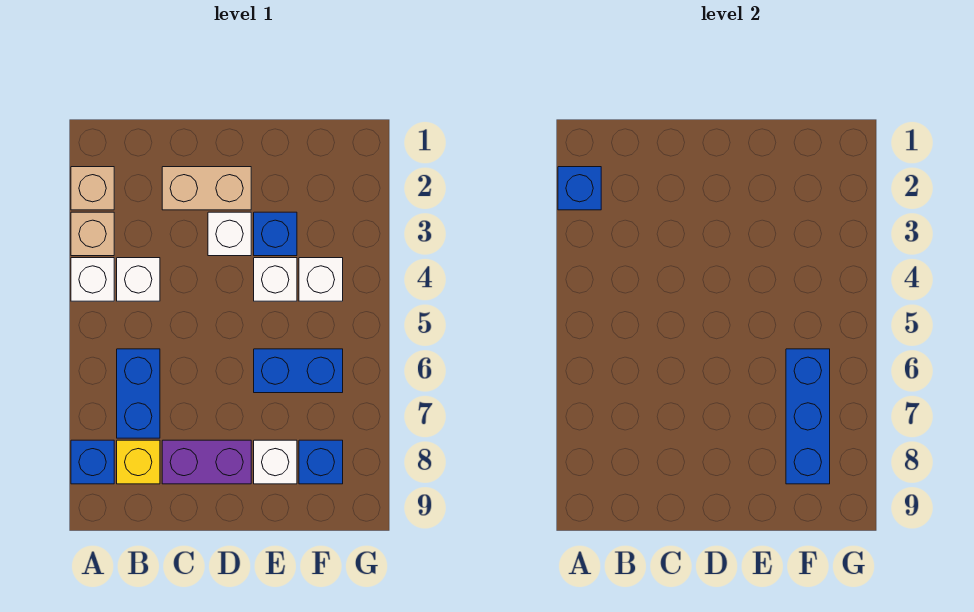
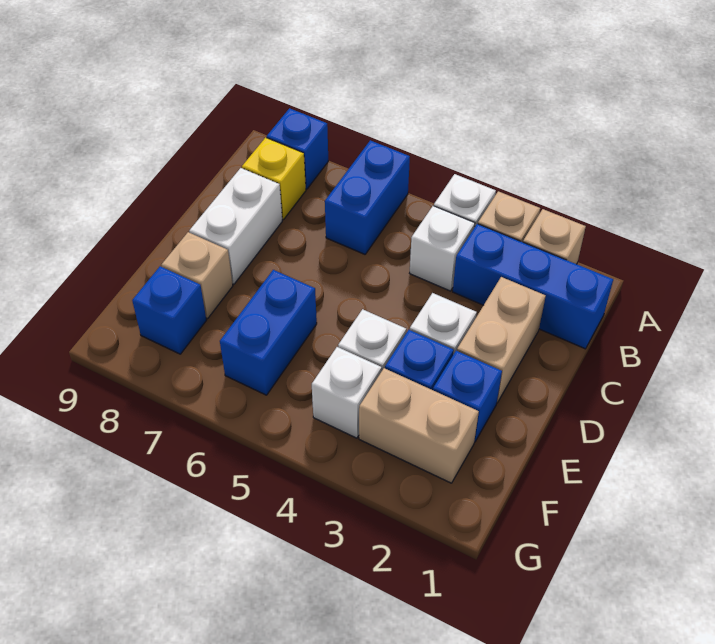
blue 1x1 brick [558,167,601,210] -> blue 1x1 brick moved to [433,351,502,442]
blue 1x2 brick [117,349,160,438] -> blue 1x2 brick turned to [325,140,410,254]
purple 1x2 brick [162,440,251,484] -> white 1x2 brick [189,168,282,284]
white 1x1 brick [254,440,297,484] -> tan 1x1 brick [162,232,233,318]
none -> tan 1x2 brick [359,368,479,483]
blue 1x3 brick [786,349,830,484] -> blue 1x3 brick moved to [453,224,613,349]

